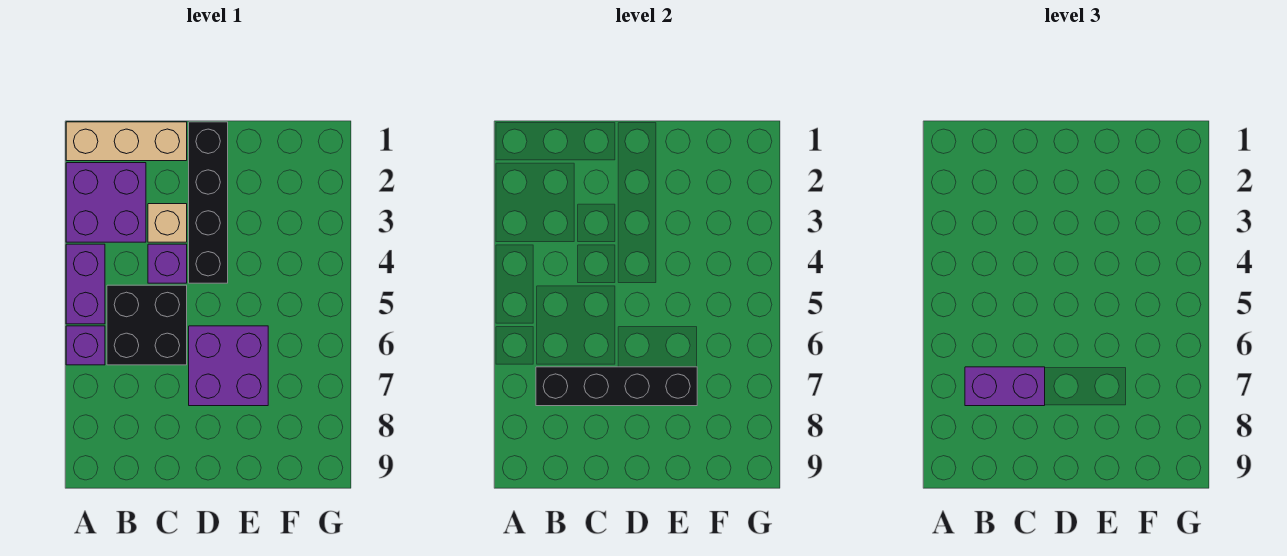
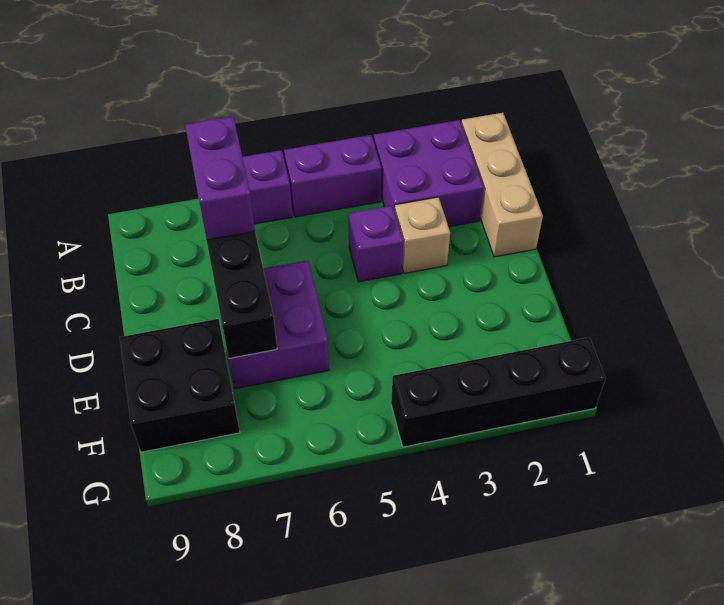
black 2x2 brick [107,285,187,365] -> black 2x2 brick moved to [120,319,240,452]
black 1x4 brick [189,122,228,283] -> black 1x4 brick moved to [391,337,605,447]

